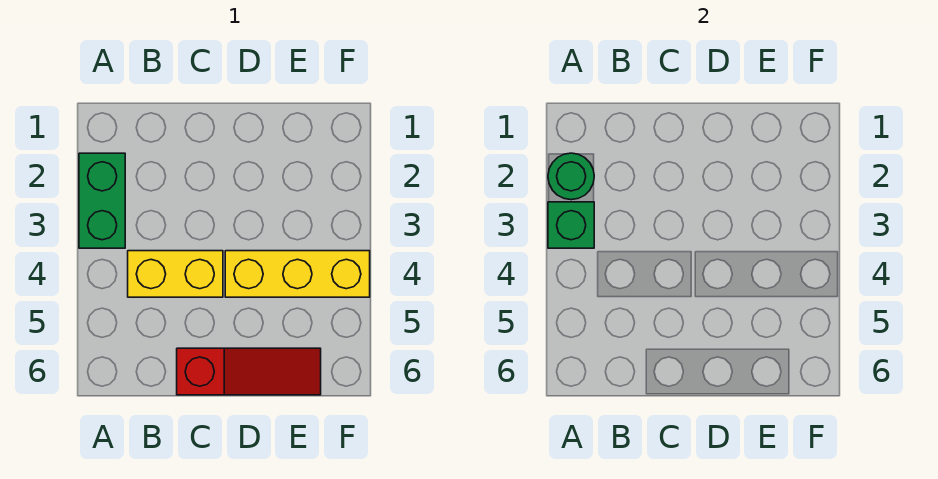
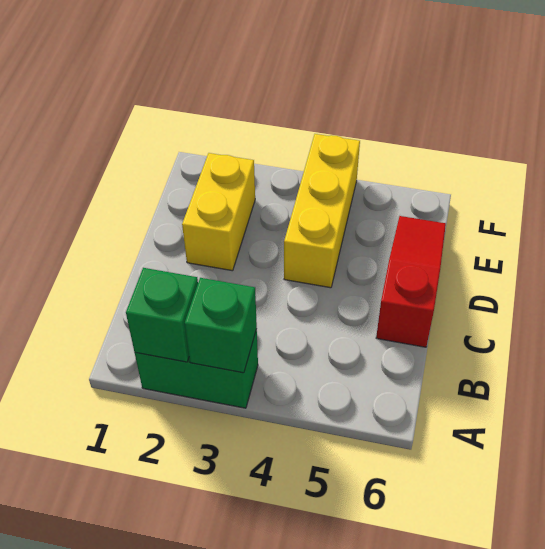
green 1x1 round brick [548,153,594,200] -> green 1x1 brick [126,268,198,362]
yellow 1x2 brick [128,251,223,297] -> yellow 1x2 brick moved to [182,153,255,271]

